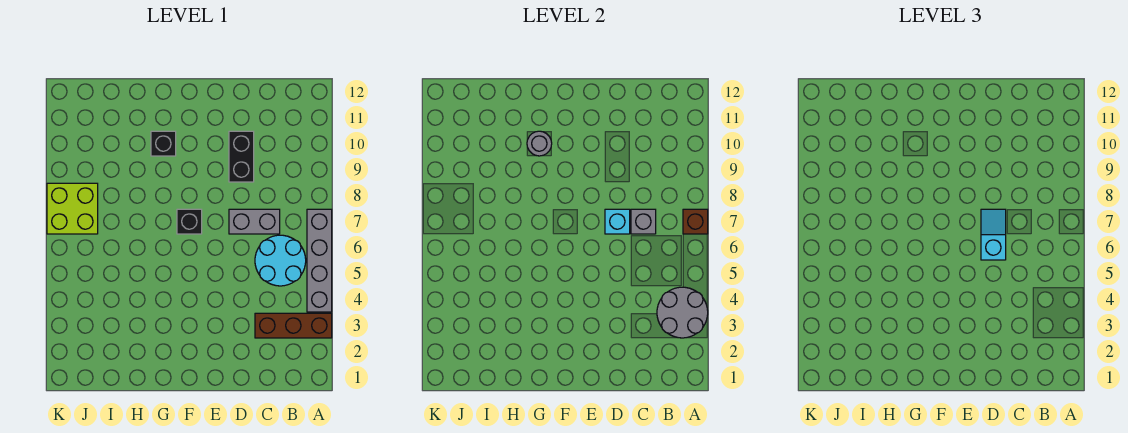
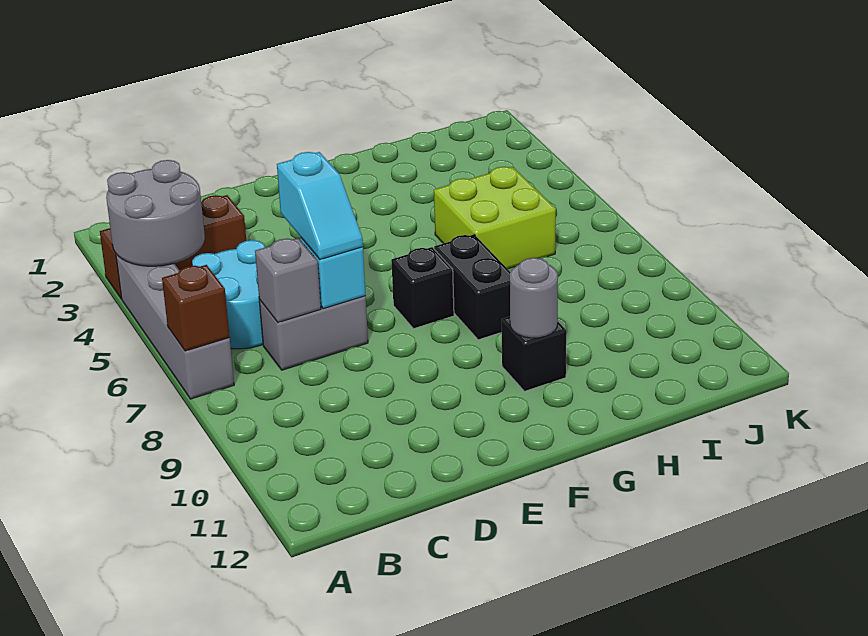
black 1x2 brick [229,131,254,182] -> black 1x2 brick moved to [434,234,510,340]
lime 2x2 brick [47,183,98,234] -> lime 2x2 brick moved to [434,167,556,269]

